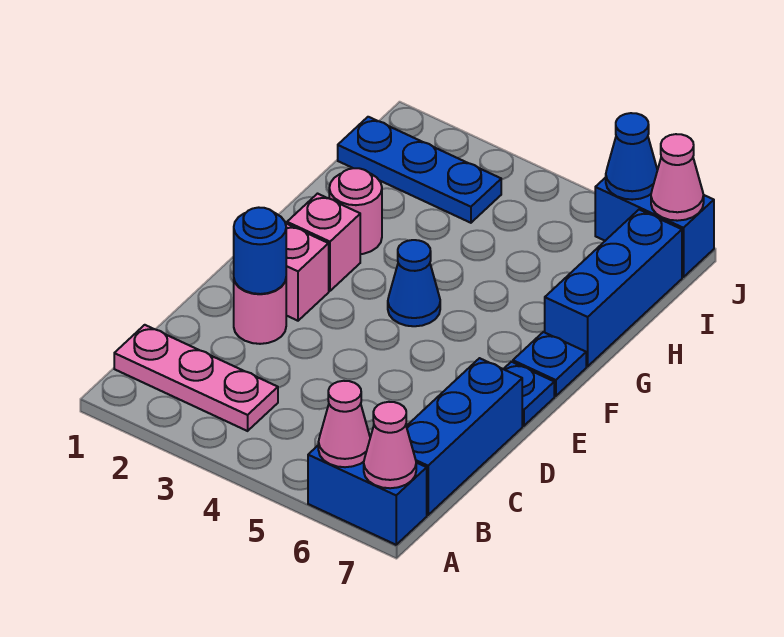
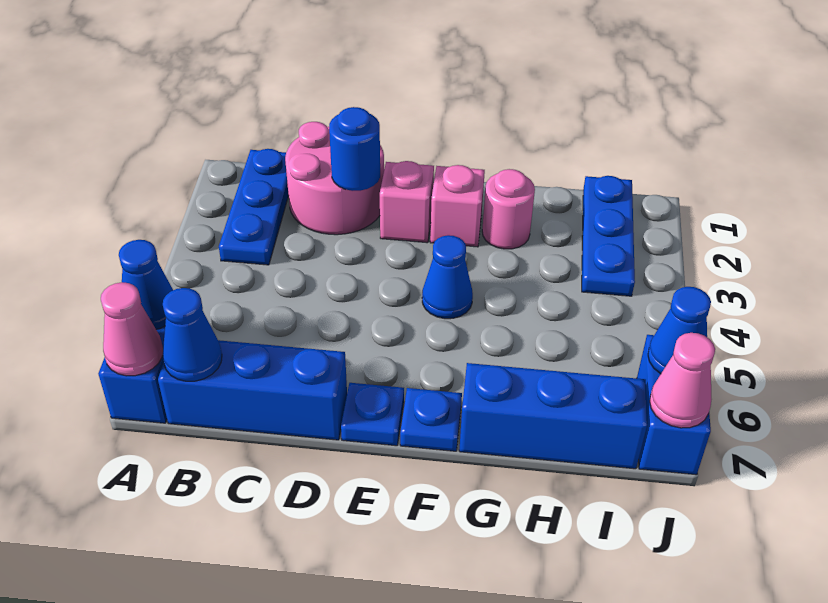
pink 1x1 cone [318,381,370,467] -> blue 1x1 cone [119,240,173,329]
pink 1x3 plate [114,325,278,431] -> blue 1x3 plate [219,149,289,265]
none -> blue 1x1 cone [163,288,222,381]
pink 1x1 round brick [234,280,286,344] -> pink 2x2 round brick [285,122,384,235]

